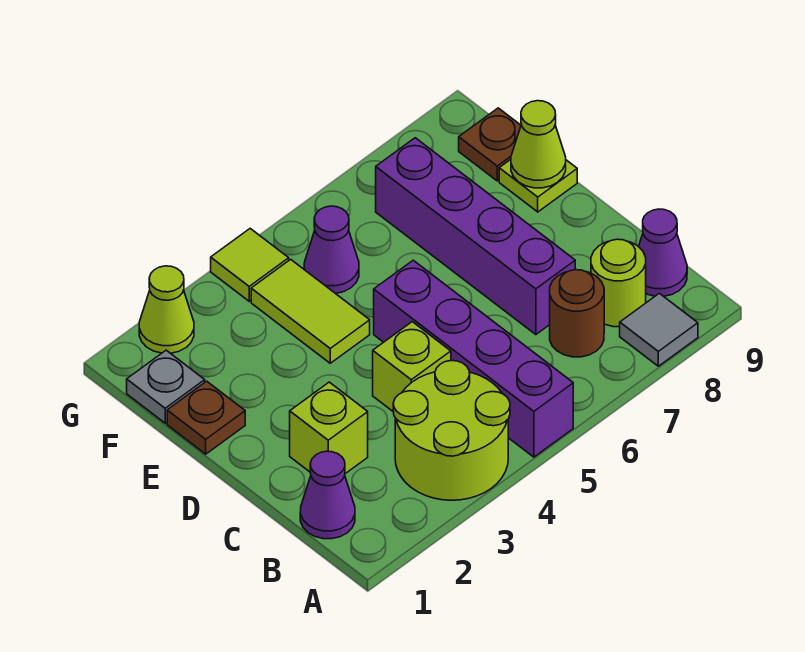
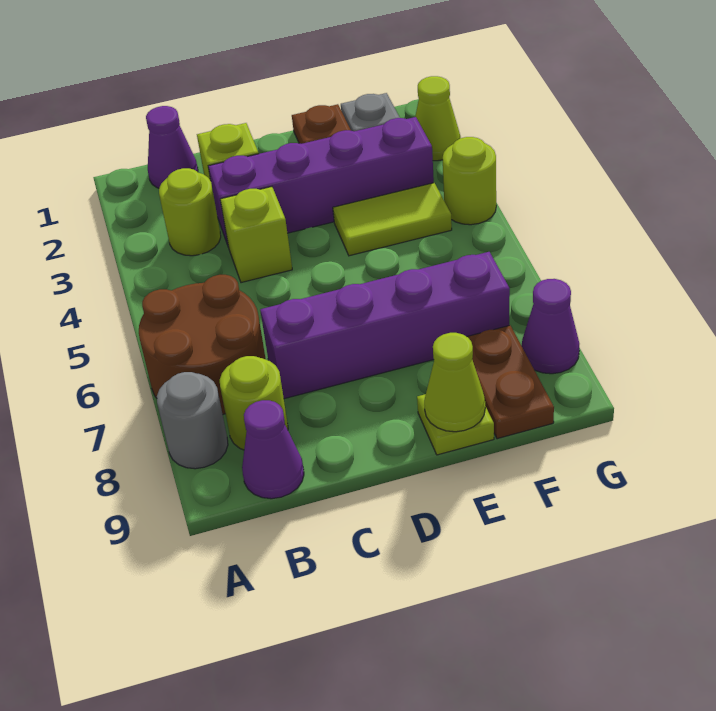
lime 2x2 round brick [393,361,510,500] -> lime 1x1 round brick [159,168,221,256]
purple 1x4 brick [374,260,573,457] -> purple 1x4 brick moved to [208,117,434,245]
grey 1x1 tile [620,293,698,366] -> grey 1x1 round brick [157,372,228,469]
brown 1x1 round brick [550,270,604,357] -> brown 2x2 round brick [139,275,266,414]
purple 1x1 cone [304,206,359,294] -> purple 1x1 cone moved to [521,279,579,374]
brown 1x1 plate [459,108,521,181] -> brown 1x2 plate [467,325,554,439]
lime 1x1 tile [211,229,289,301] -> lime 1x1 round brick [443,137,496,225]

